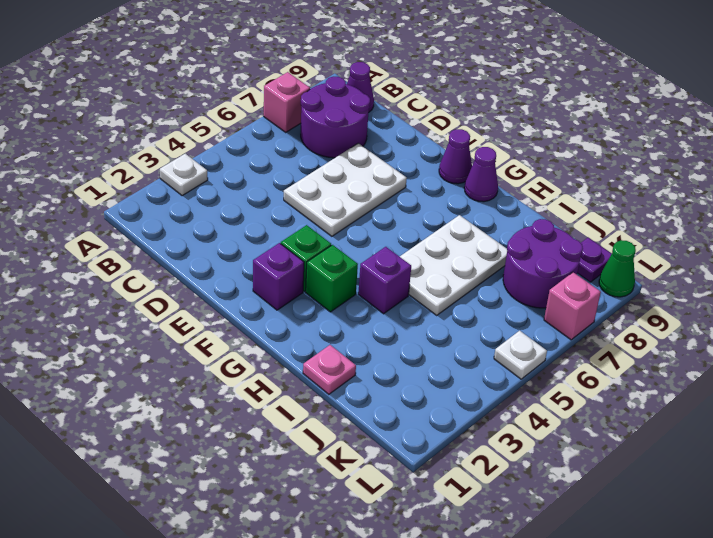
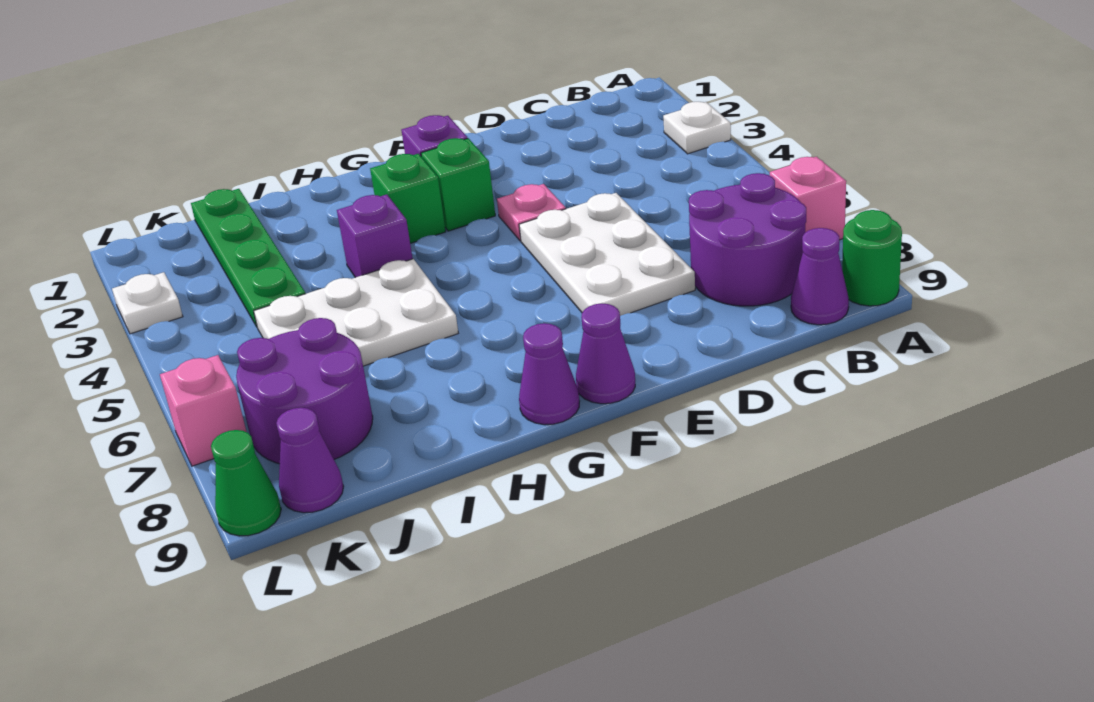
none -> green 1x1 round brick [842,210,902,306]
white 2x3 plate [400,215,507,315] -> white 2x3 plate turned to [254,259,458,366]
pink 1x1 plate [303,345,356,394] -> pink 1x1 plate moved to [497,184,566,241]
none -> green 1x4 plate [191,189,305,327]
purple 1x1 plate [577,238,612,282] -> purple 1x1 cone [276,408,344,513]
white 1x1 plate [494,331,547,379] -> white 1x1 plate moved to [112,272,183,334]

